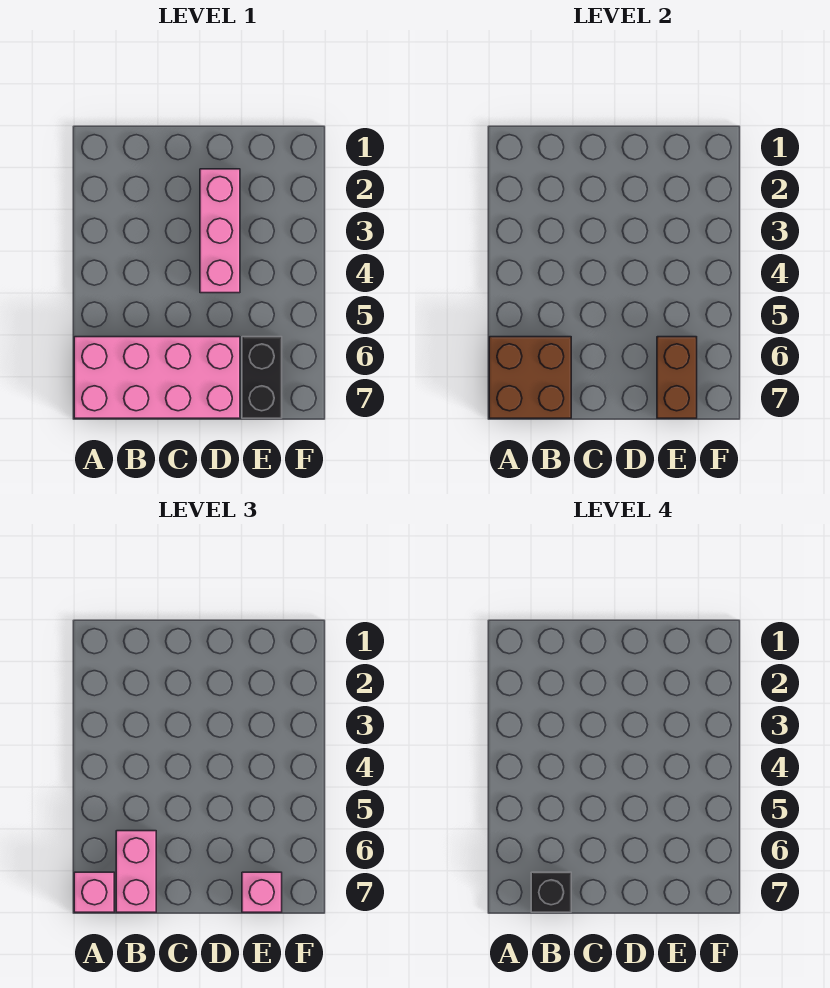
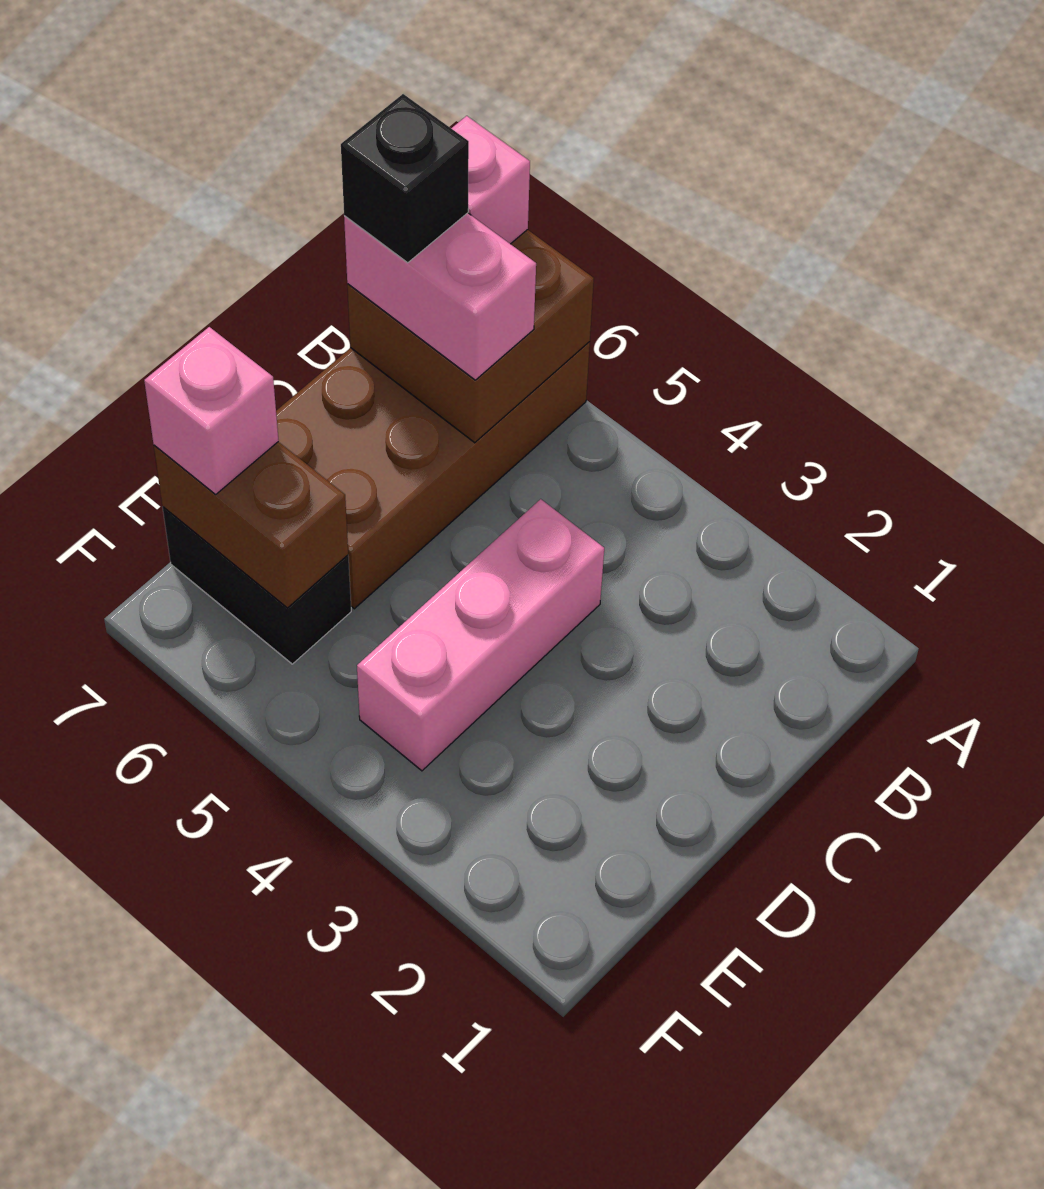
pink 2x4 brick [74,337,240,418] -> brown 2x4 brick [276,342,590,609]
pink 1x3 brick [200,169,240,293] -> pink 1x3 brick turned to [357,499,604,771]

